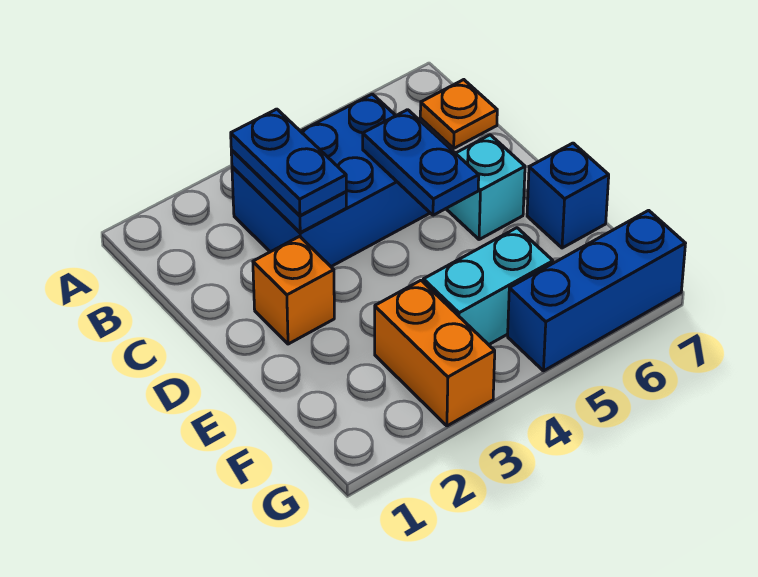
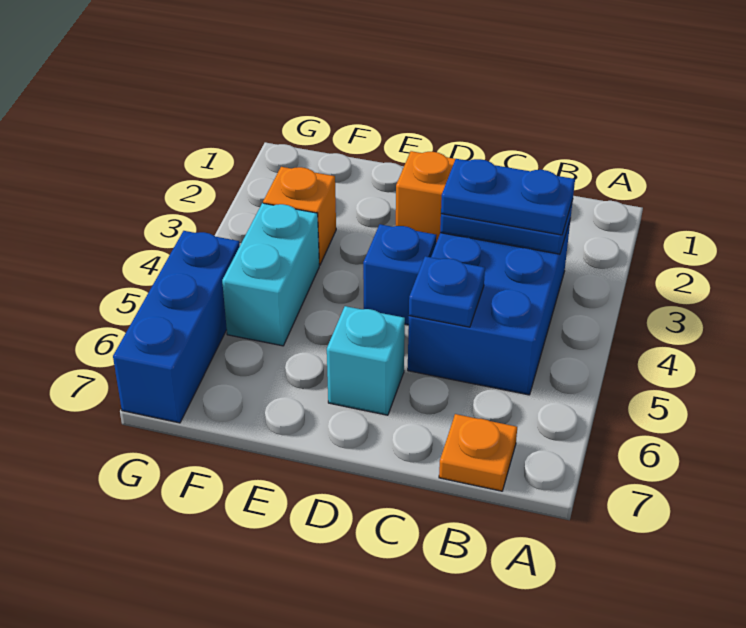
blue 1x2 plate [363,110,479,215] -> blue 1x1 plate [409,256,485,327]
blue 1x1 brick [527,143,609,248] -> blue 1x1 brick moved to [363,224,437,325]
orange 1x2 brick [375,280,495,426] -> orange 1x1 brick [263,167,336,265]

